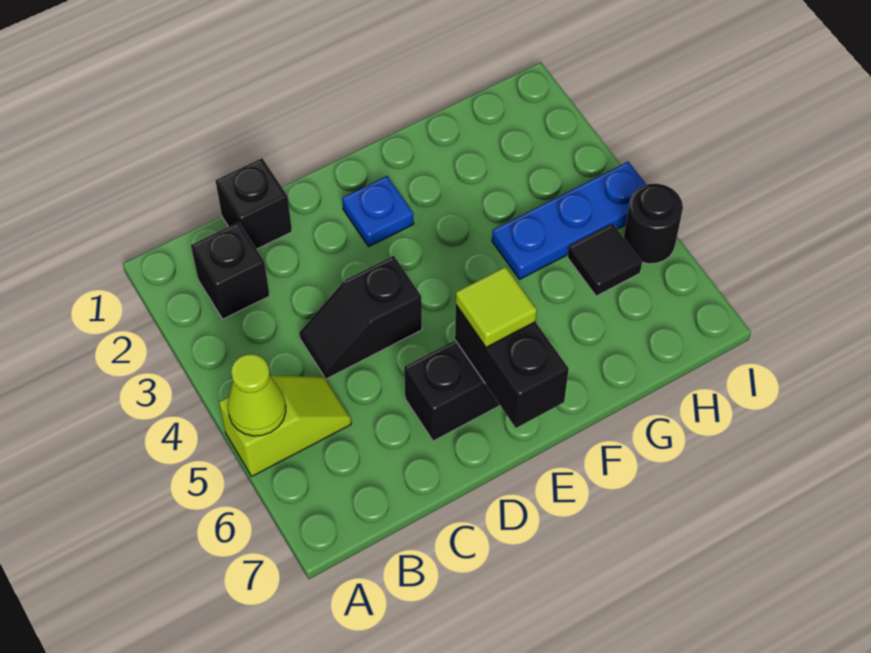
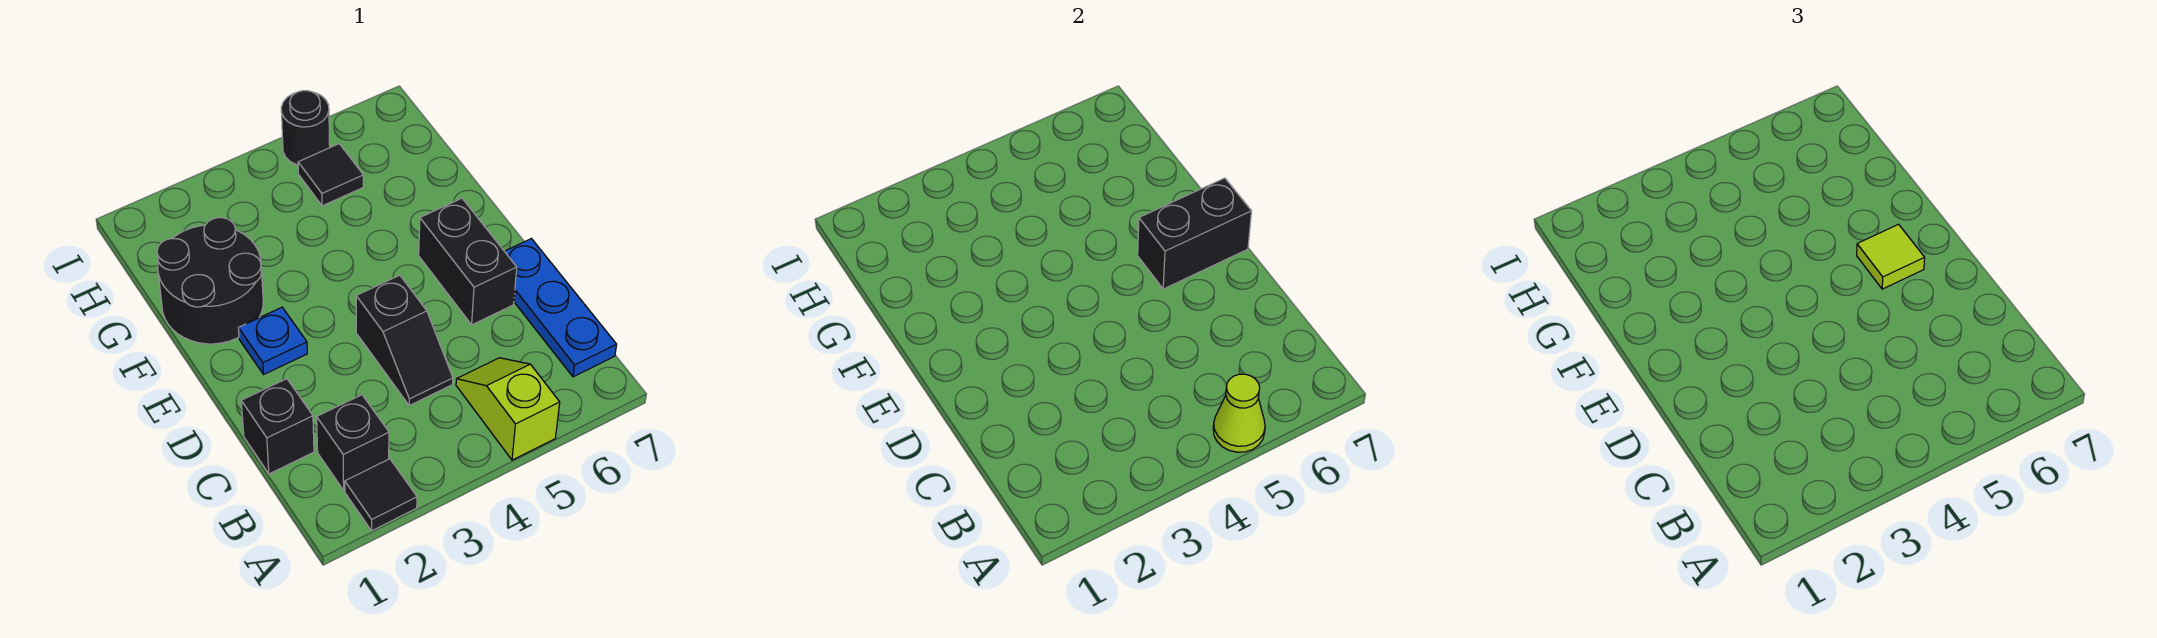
none -> black 1x1 tile [345,459,417,531]
none -> black 2x2 round brick [157,218,263,344]
blue 1x3 plate [492,162,646,279] -> blue 1x3 plate moved to [504,239,617,377]

